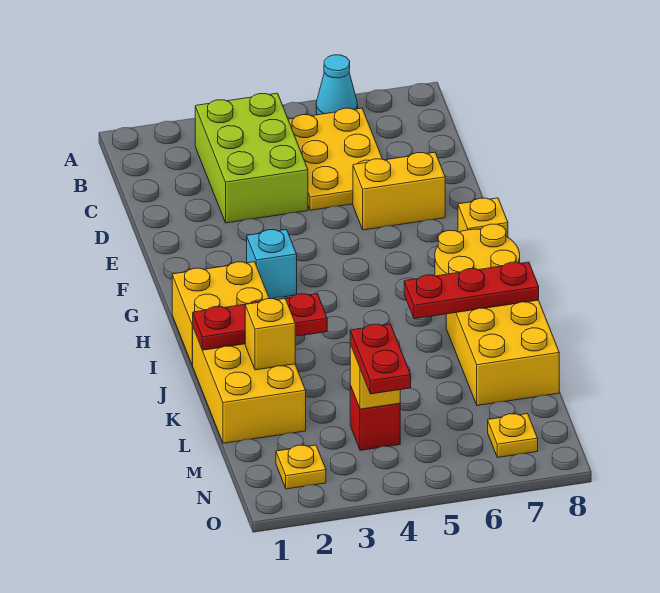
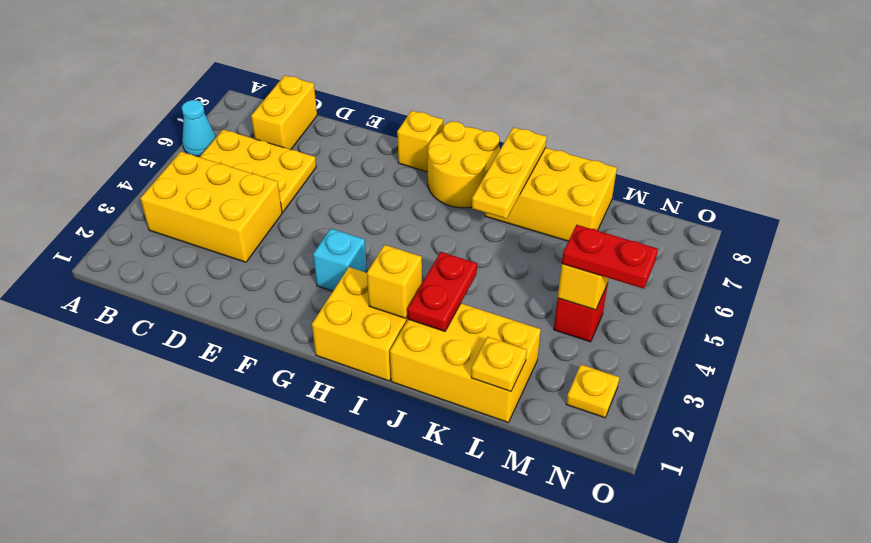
lime 2x3 brick [195,93,308,223] -> yellow 2x3 brick [140,152,282,262]
yellow 1x2 brick [353,152,445,230] -> yellow 1x2 brick moved to [251,75,317,149]
red 1x3 plate [193,294,327,350] -> red 1x2 plate [407,252,477,331]
red 1x3 plate [404,262,539,319] -> yellow 1x3 plate [472,127,547,219]
yellow 1x1 brick [245,298,295,370] -> yellow 1x1 brick moved to [367,245,422,318]
yellow 1x1 plate [488,414,538,458] -> yellow 1x1 plate moved to [471,337,527,392]

